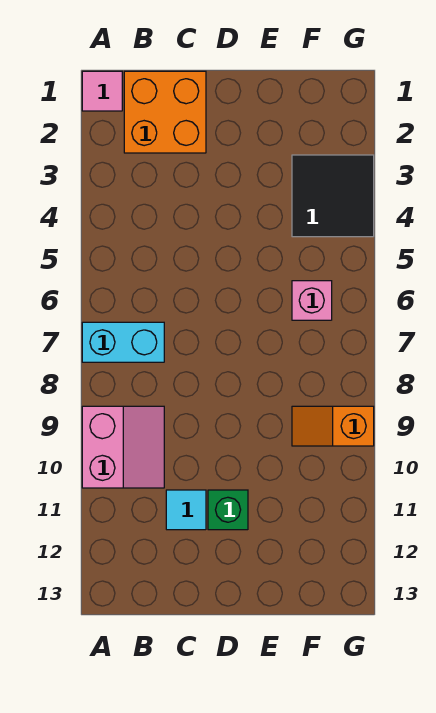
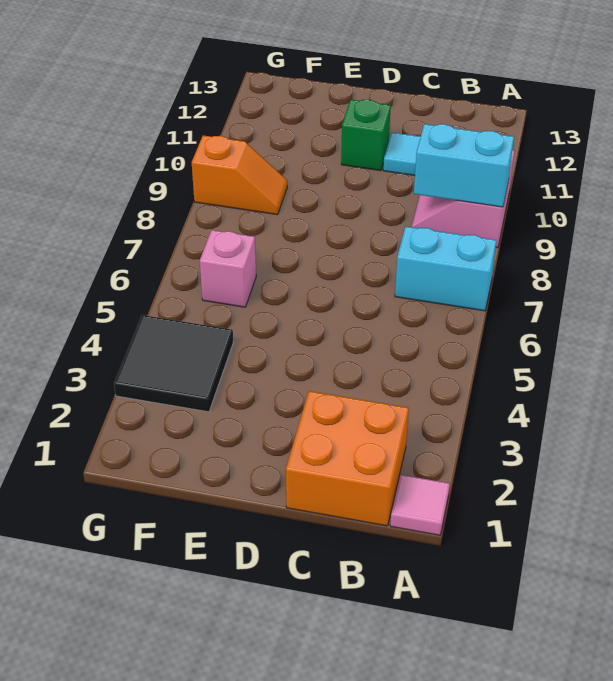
none -> cyan 1x2 brick [414,124,514,207]

